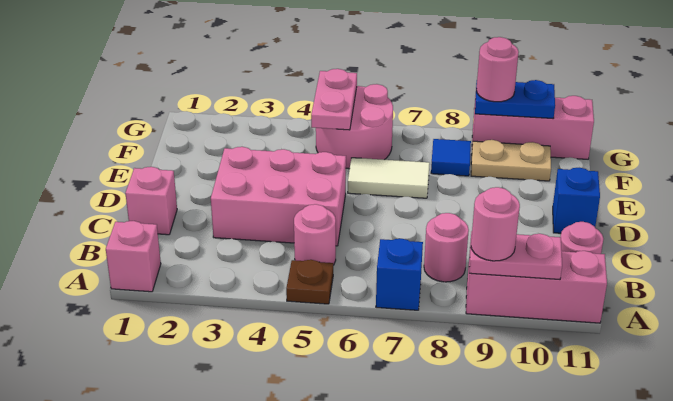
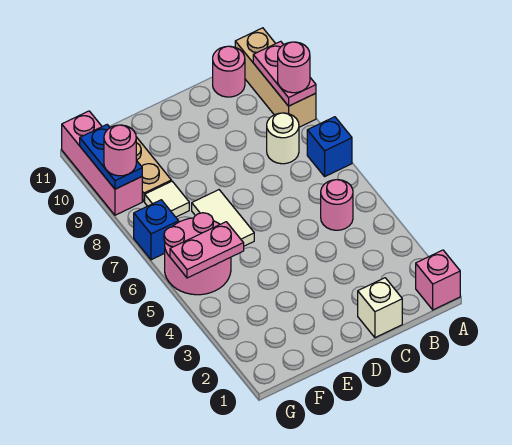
brown 1x1 plate [286,260,333,304] -> none
pink 1x3 brick [466,251,607,323] -> tan 1x3 brick [235,28,316,127]
pink 1x1 round brick [424,213,469,282] -> white 1x1 round brick [267,113,299,164]
pink 1x1 brick [125,167,177,235] -> white 1x1 brick [358,278,402,338]
pink 2x3 brick [211,147,346,246] -> none
blue 1x1 brick [553,168,600,233] -> blue 1x1 brick moved to [134,200,179,260]
blue 1x1 tile [431,139,471,176] -> white 1x1 tile [145,181,189,217]

